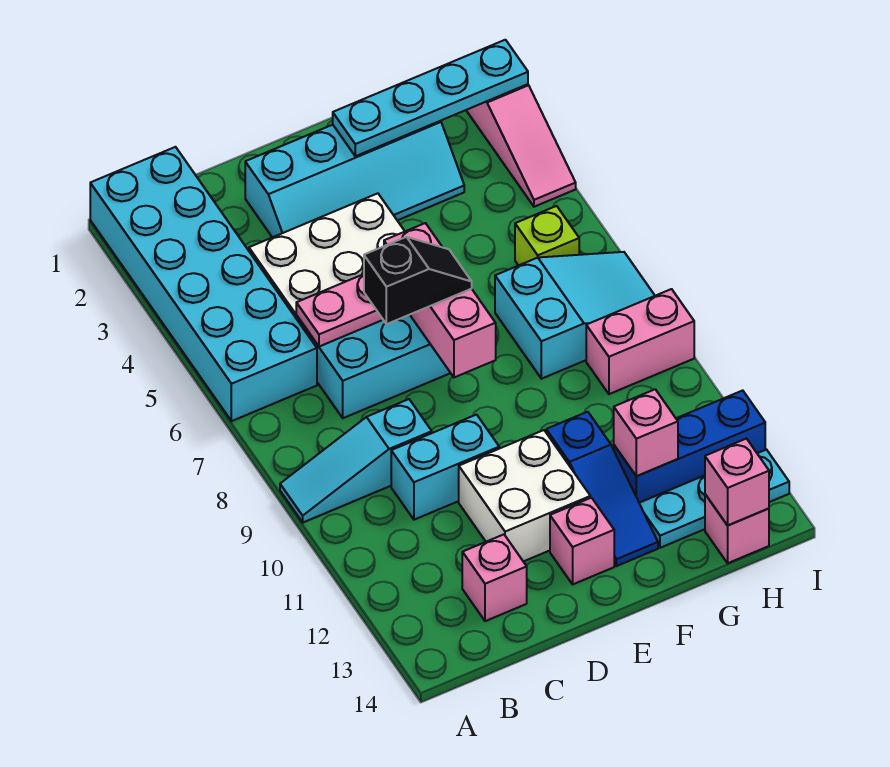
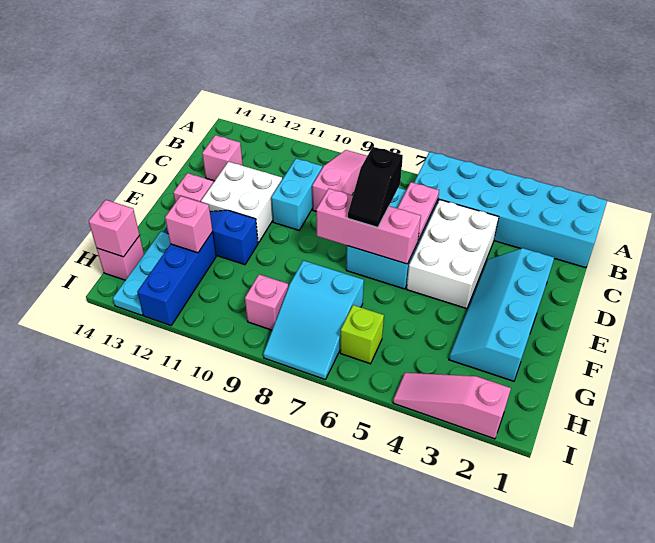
cyan 1x3 slope [280,399,432,522] -> pink 1x3 slope [312,150,367,211]
cyan 1x4 plate [333,40,528,156] -> none
pink 1x2 brick [586,289,694,394] -> pink 1x1 brick [245,274,288,330]

